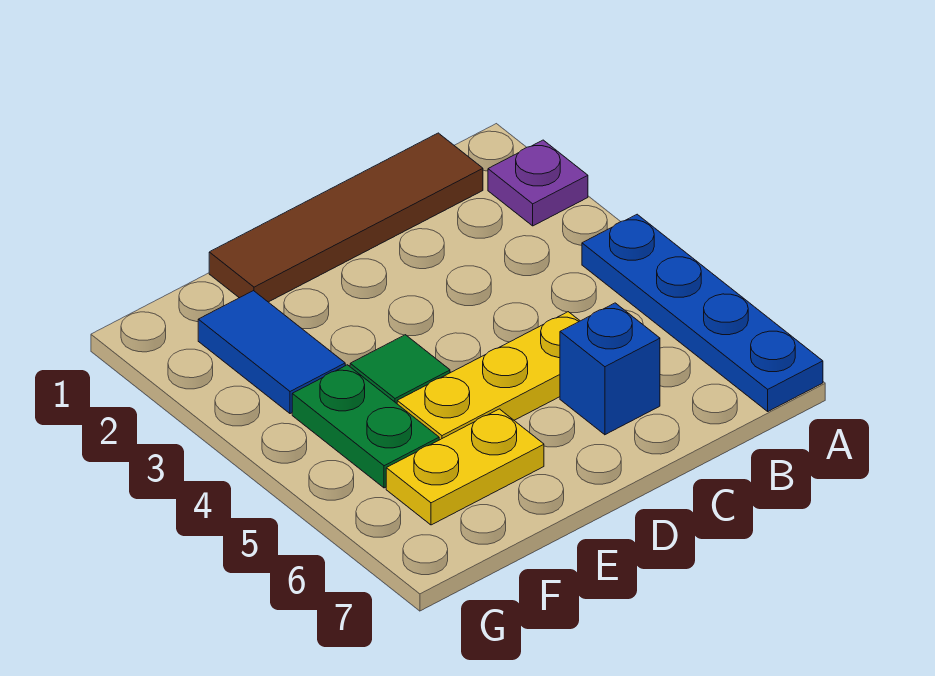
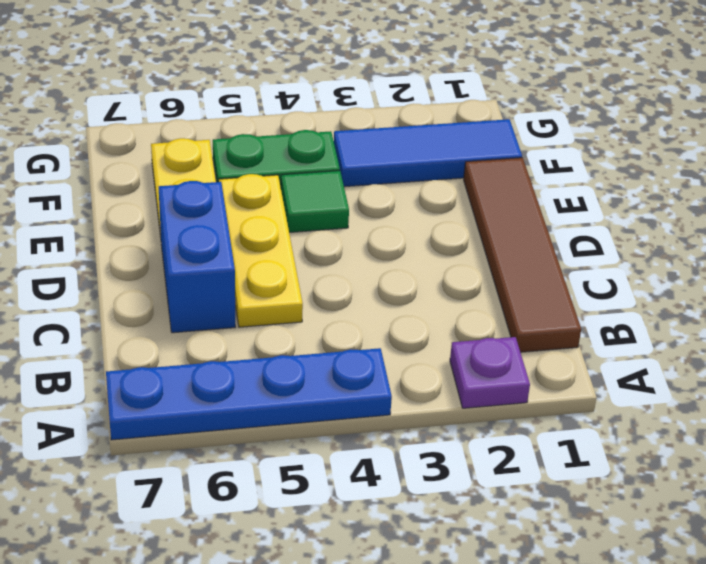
blue 1x1 brick [560,303,660,435] -> blue 1x2 brick [159,181,235,333]
blue 1x2 tile [198,291,345,414] -> blue 1x3 tile [334,119,522,187]

